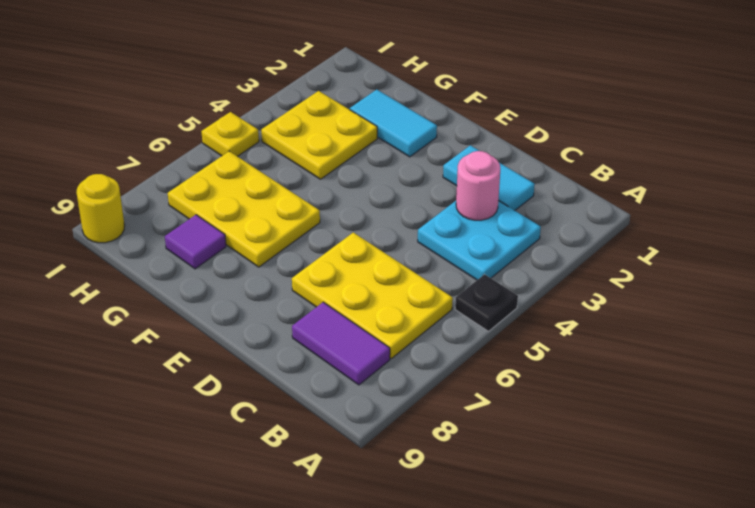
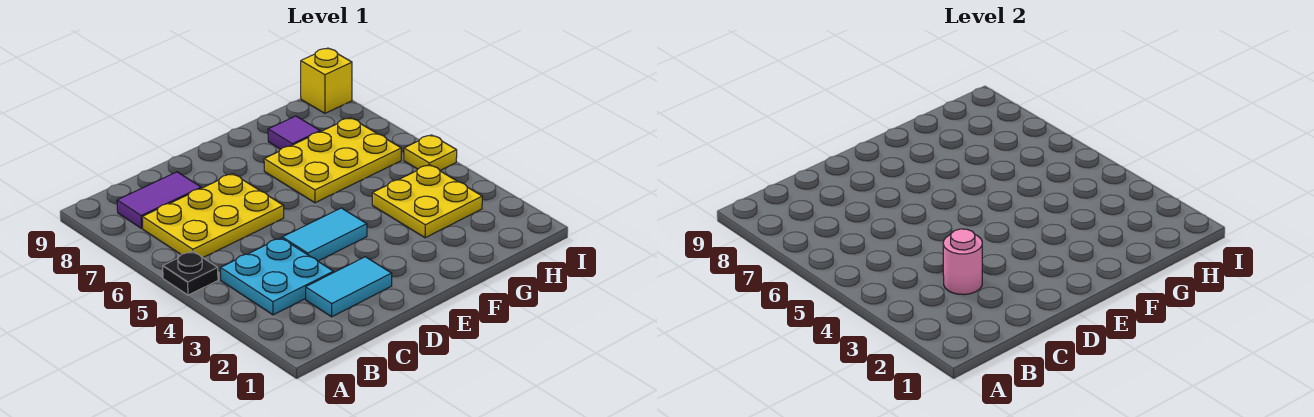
cyan 1x2 tile [350,90,437,157] -> cyan 1x2 tile moved to [282,208,367,261]
yellow 1x1 round brick [76,174,125,243] -> yellow 1x1 brick [301,48,352,113]

